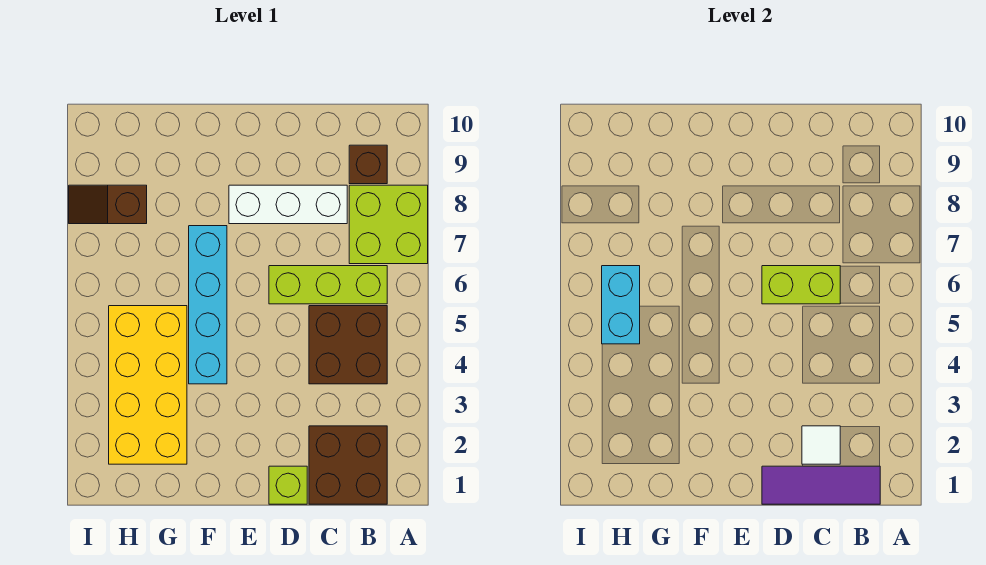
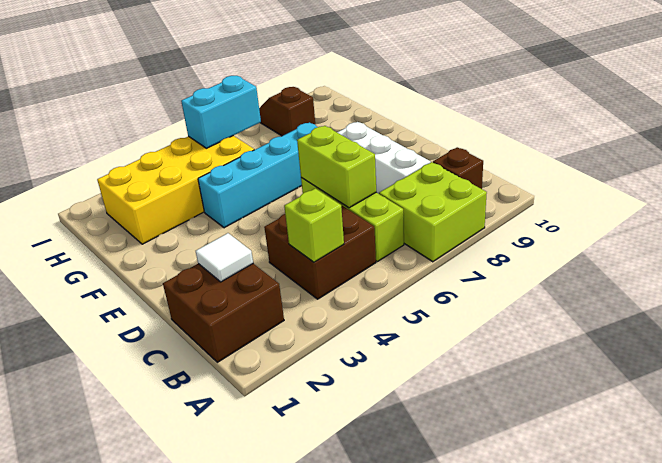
purple 1x3 tile [762,466,880,504] -> none
lime 1x1 brick [269,466,307,504] -> lime 1x1 brick moved to [284,188,344,262]

